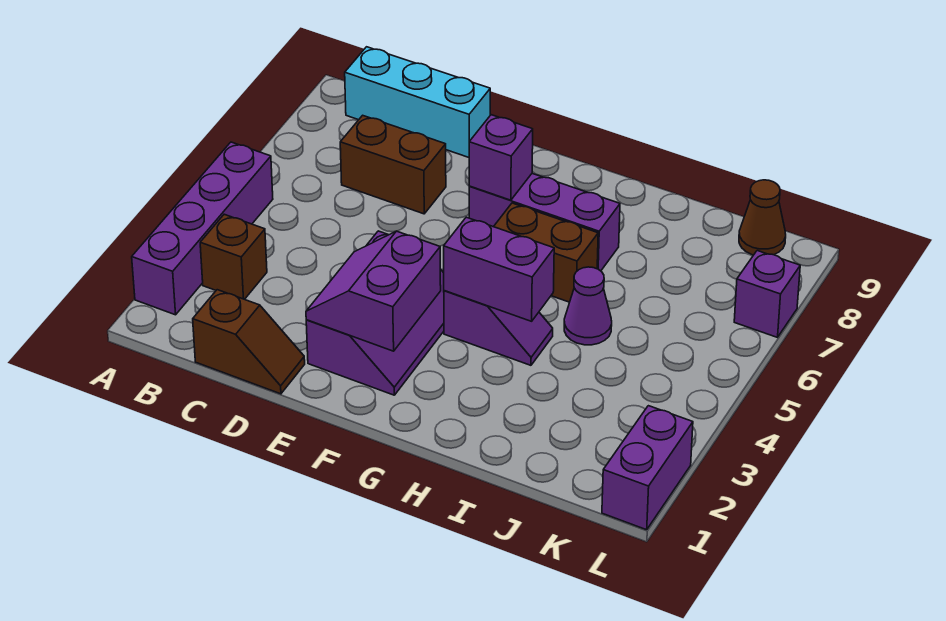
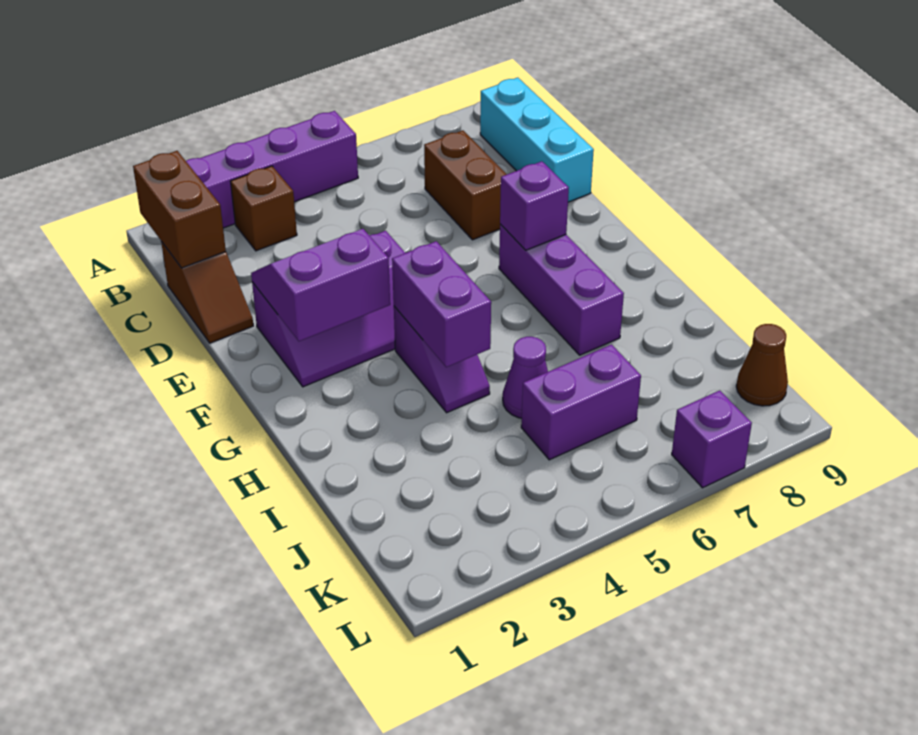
brown 1x2 brick [494,203,598,302] -> brown 1x2 brick moved to [133,151,226,268]
purple 1x2 brick [602,406,693,530] -> purple 1x2 brick moved to [521,345,641,460]

